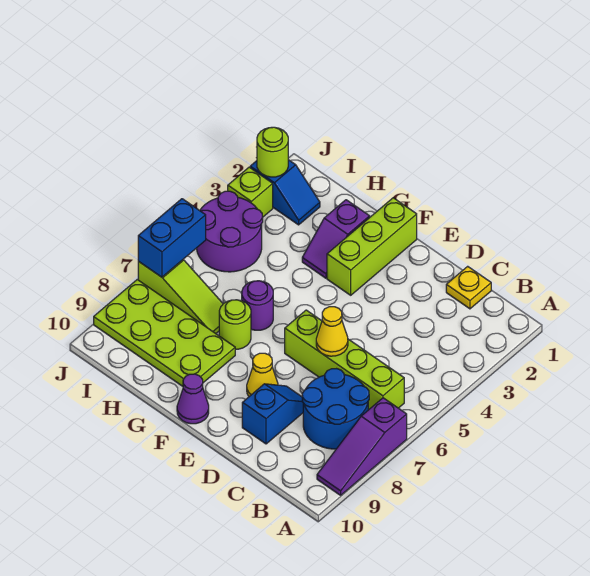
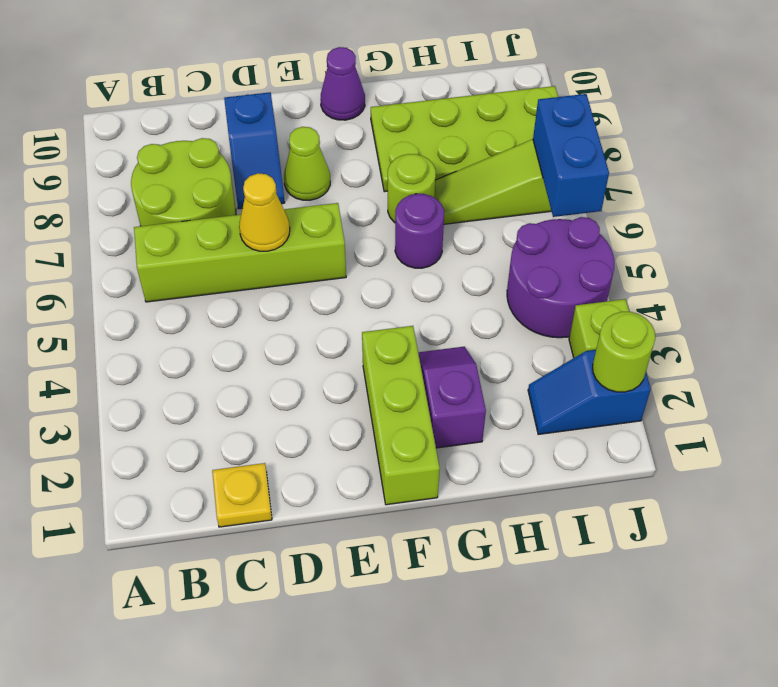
purple 1x3 slope [317,398,407,495] -> none
blue 2x2 round brick [302,369,369,449] -> lime 2x2 round brick [131,138,236,226]
yellow 1x1 cone [247,353,278,396] -> lime 1x1 cone [284,127,330,200]

